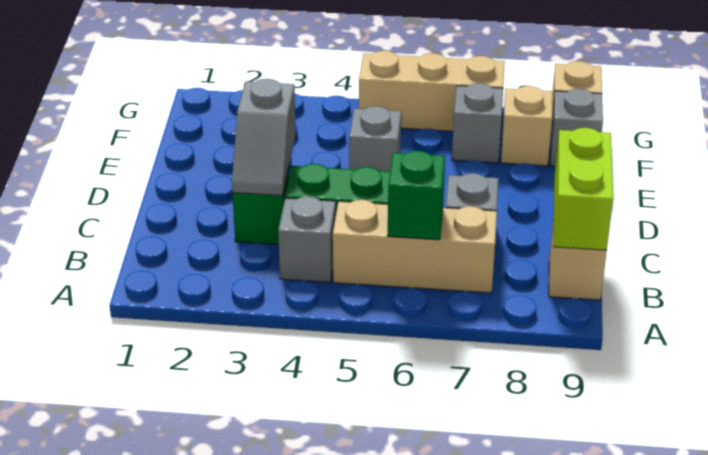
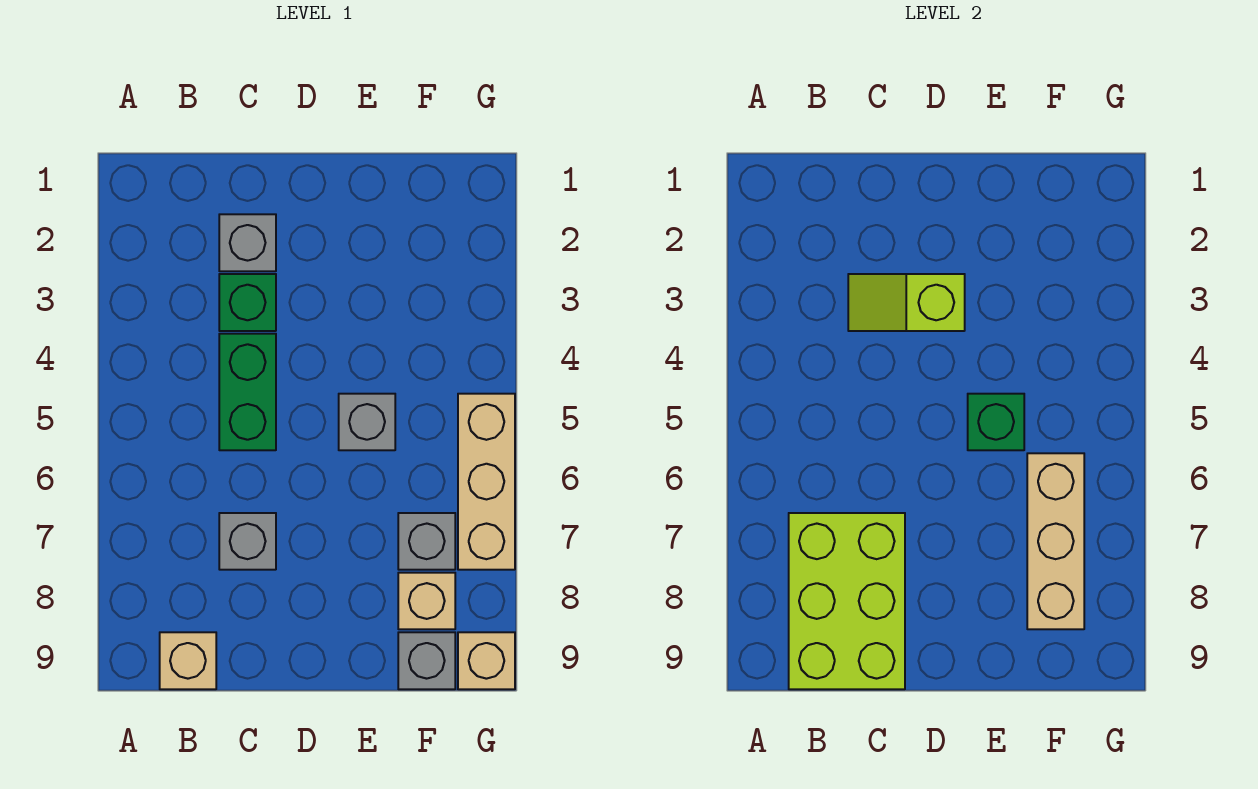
grey 1x1 brick [278,196,336,283] -> grey 1x1 brick moved to [219,214,276,271]
tan 1x3 brick [333,200,497,293] -> tan 1x3 brick moved to [1027,453,1084,629]
green 1x1 brick [388,151,445,240] -> green 1x1 brick moved to [968,394,1024,450]
lime 1x2 brick [554,128,613,250] -> lime 2x3 brick [789,513,905,689]
grey 1x2 slope [232,79,296,196] -> lime 1x2 slope [848,274,965,331]

